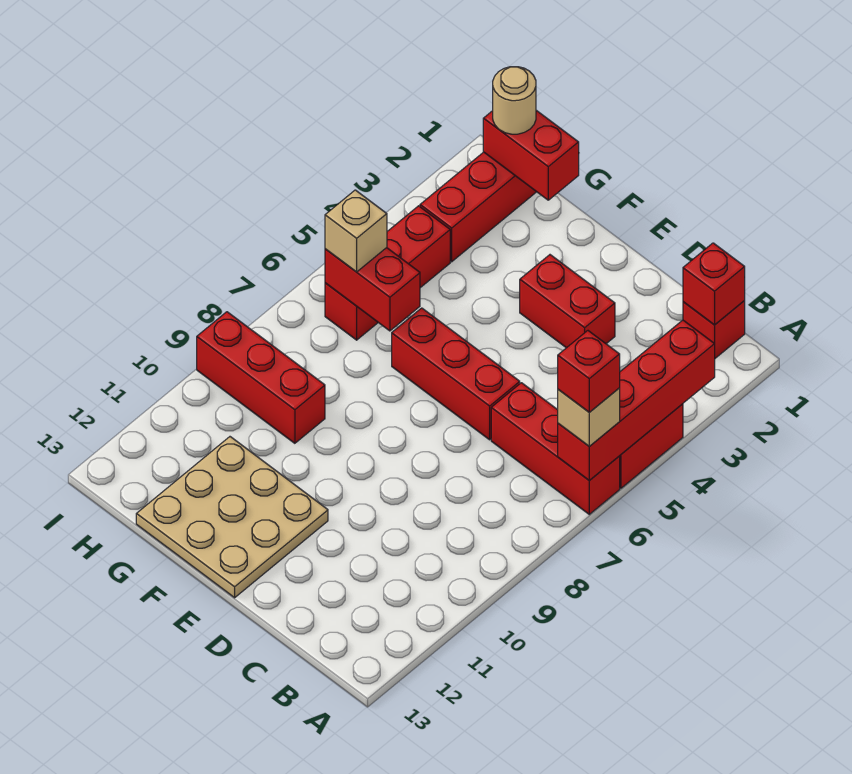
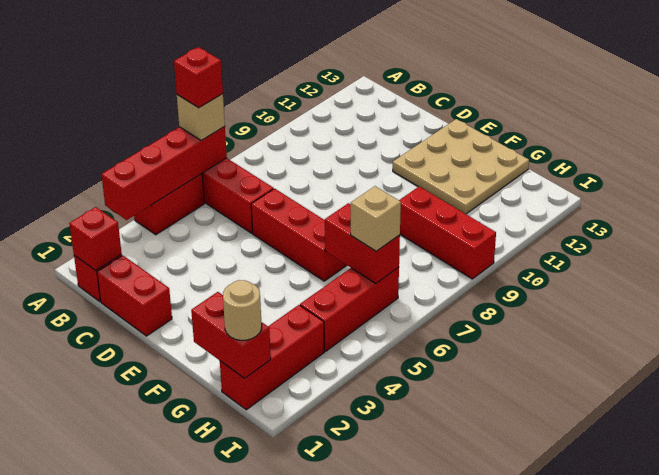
red 1x2 brick [520,255,615,348] -> red 1x2 brick moved to [97,255,172,336]

